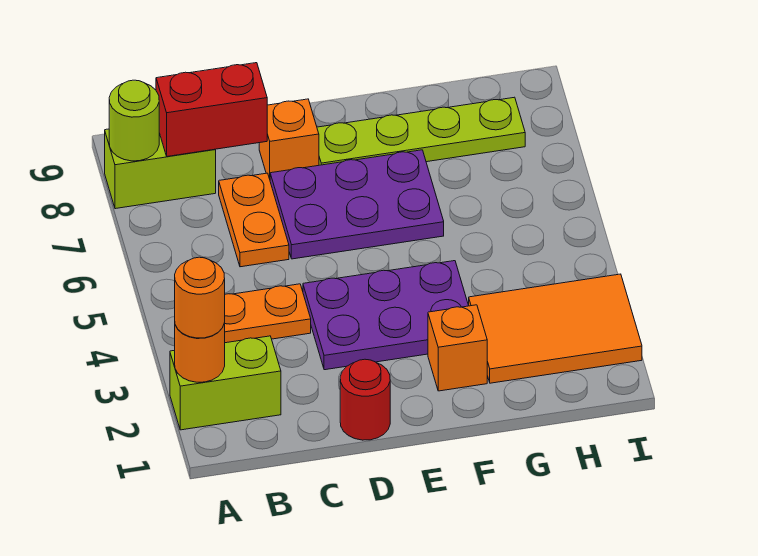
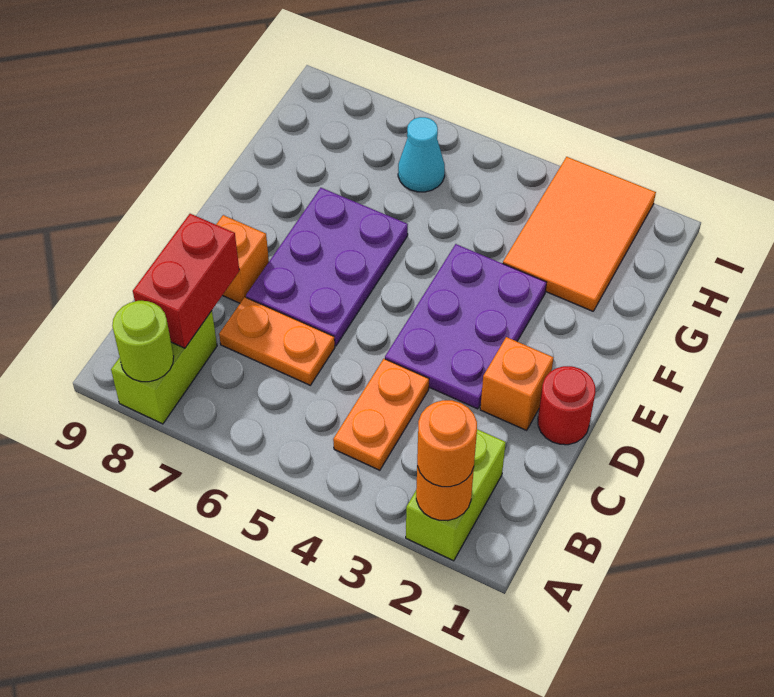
lime 1x4 plate [317,97,525,165] -> none
orange 1x1 brick [428,305,487,391] -> orange 1x1 brick moved to [480,337,553,430]
none -> cyan 1x1 cone [398,117,445,192]

